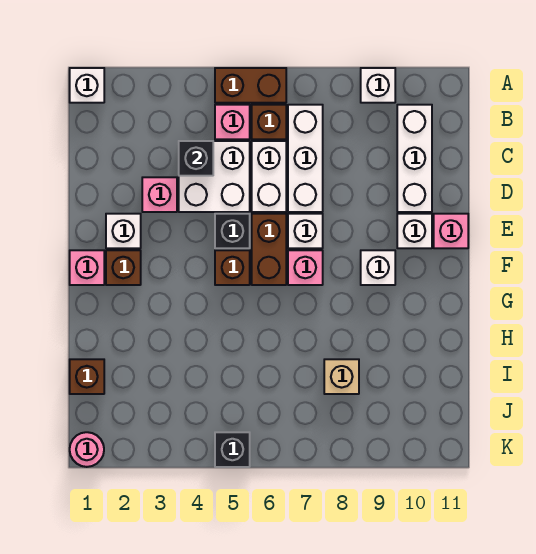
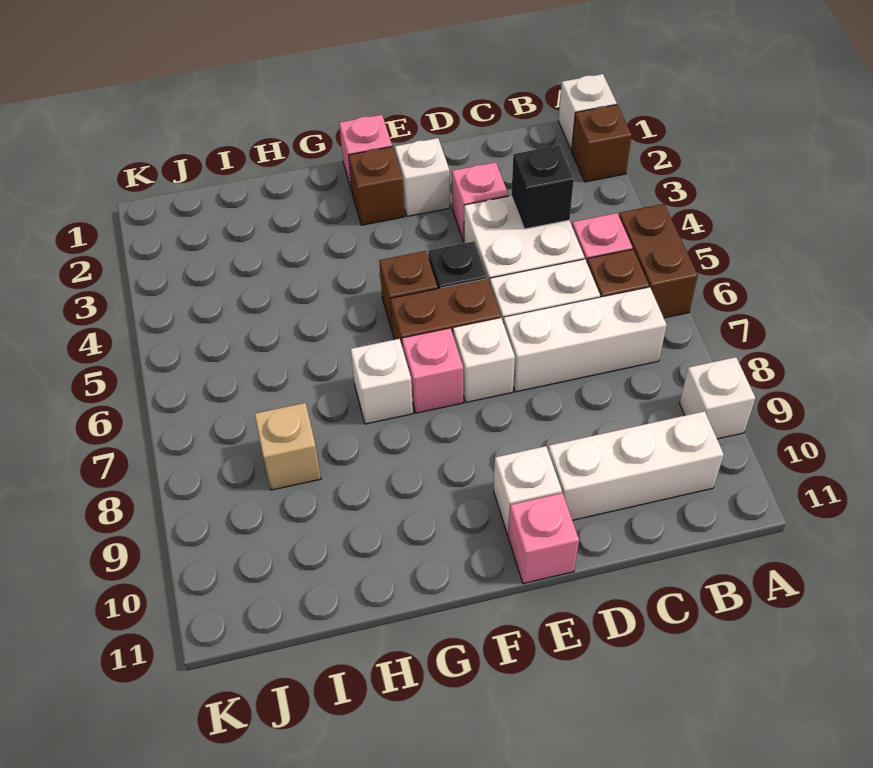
white 1x1 brick [361,250,395,285] -> white 1x1 brick moved to [351,339,413,424]
brown 1x1 brick [70,359,104,394] -> brown 1x1 brick moved to [572,105,632,182]
pink 1x1 round brick [70,432,104,467] -> none
black 1x1 brick [215,432,250,467] -> none

